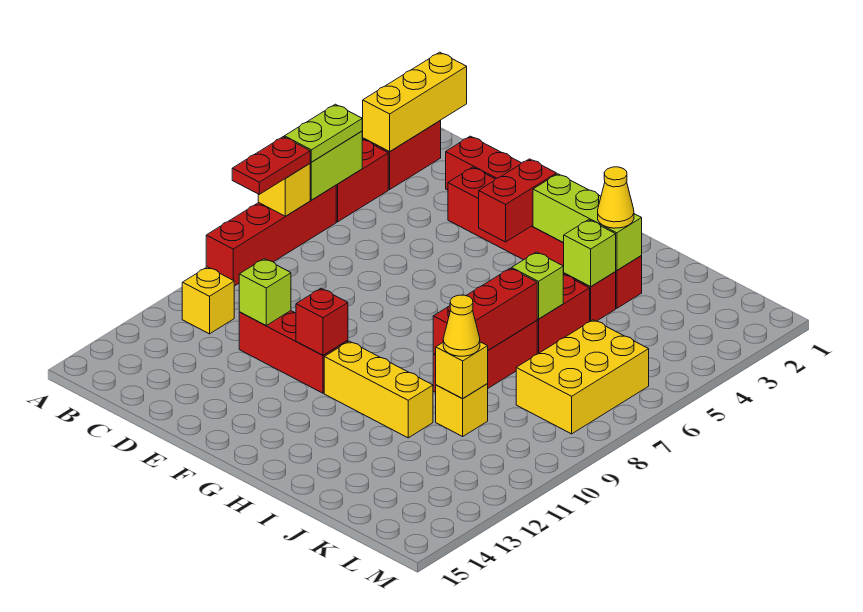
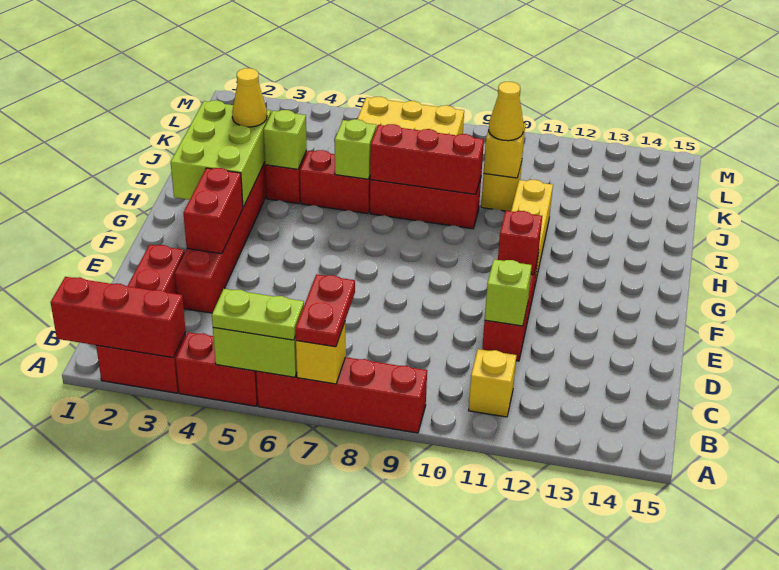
yellow 1x3 brick [363,52,467,152] -> red 1x3 brick [50,277,186,358]
red 1x2 plate [232,137,310,194] -> red 1x2 plate turned to [295,274,355,347]
red 1x2 brick [479,159,556,242] -> red 1x2 brick turned to [183,168,243,254]
lime 1x3 brick [533,174,642,271] -> lime 2x3 brick [171,100,271,207]

